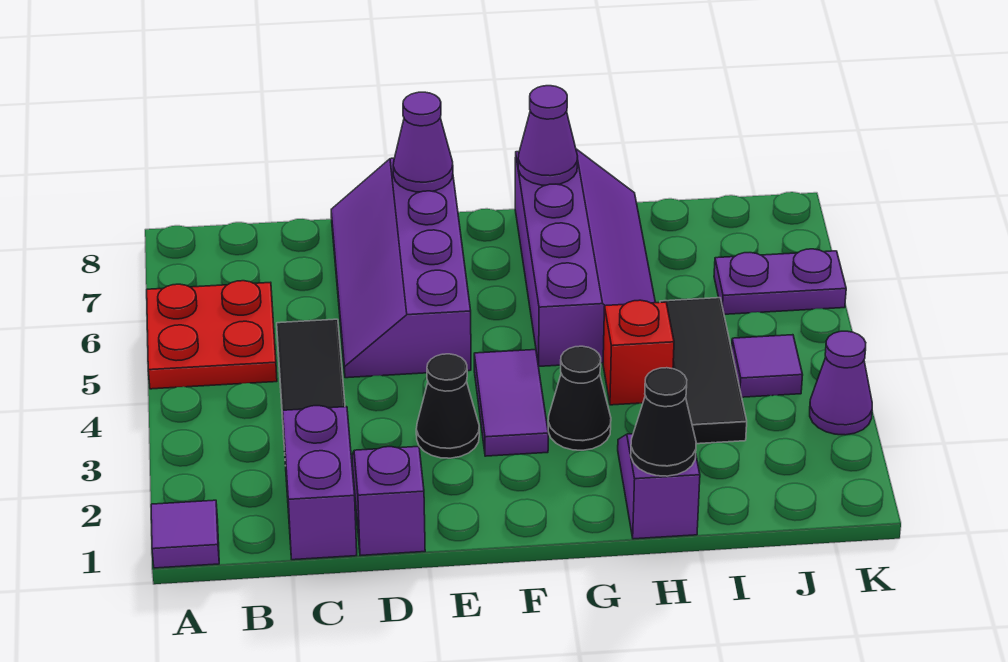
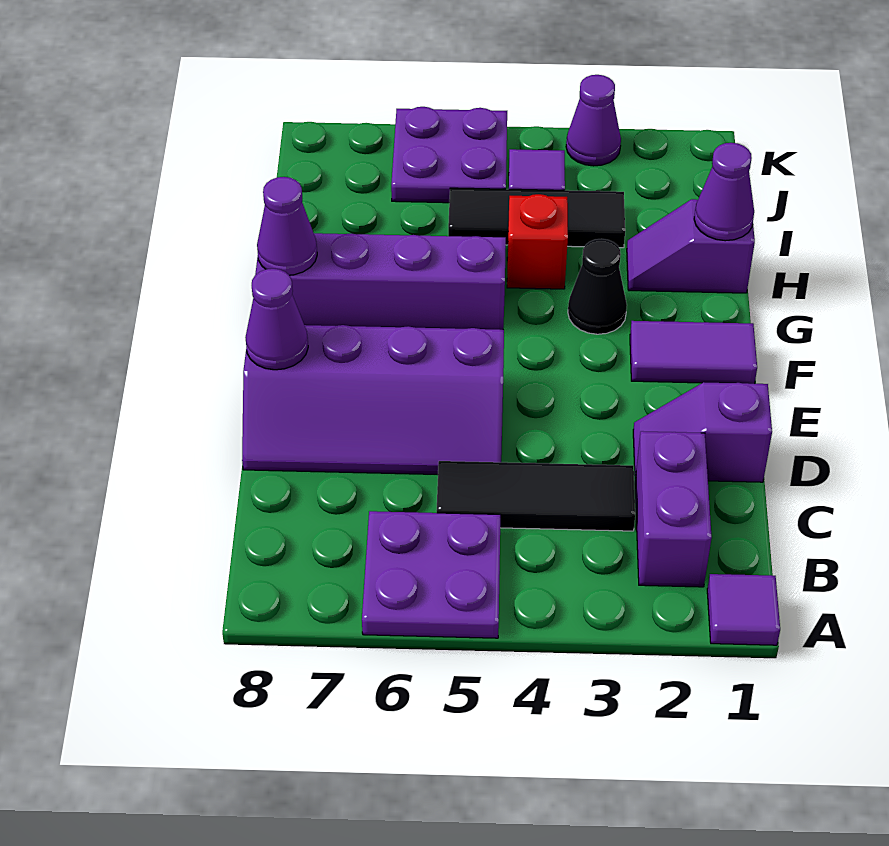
red 2x2 plate [147,281,277,389] -> purple 2x2 plate [362,511,500,638]
purple 1x2 brick [283,406,357,560] -> purple 1x2 brick turned to [635,431,712,587]
black 1x1 cone [416,354,479,458] -> none
purple 1x2 tile [474,350,548,456] -> purple 1x2 tile moved to [630,321,757,384]
black 1x1 cone [631,368,696,476] -> purple 1x1 cone [694,143,754,241]
purple 1x2 plate [714,249,846,314] -> purple 2x2 plate [391,107,507,203]

